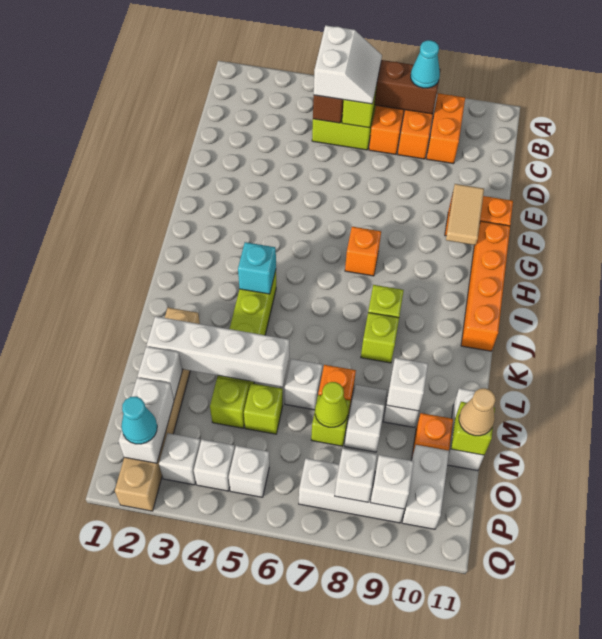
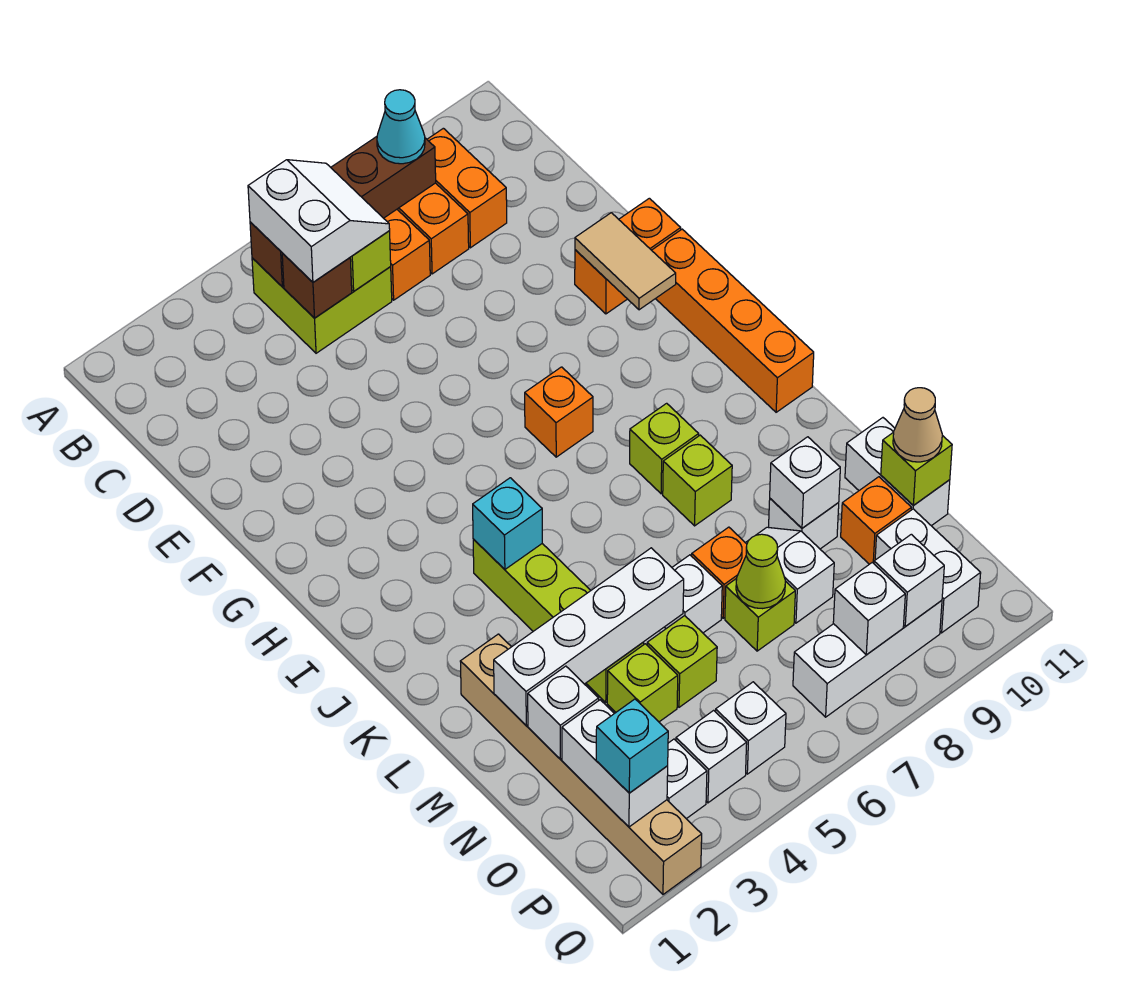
cyan 1x1 cone [121,396,157,444] -> cyan 1x1 brick [596,699,668,793]

